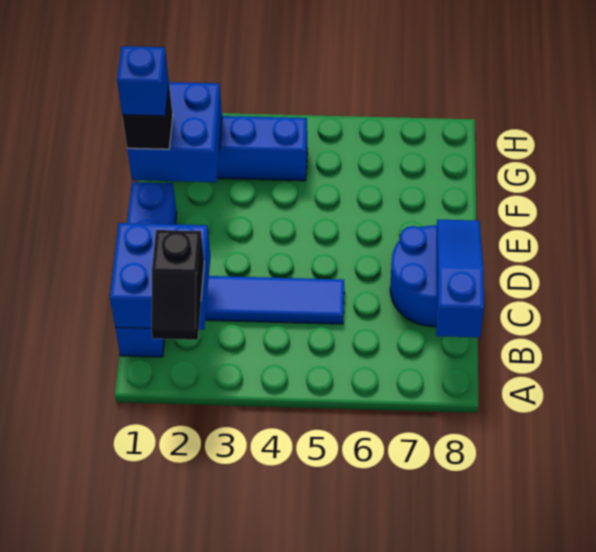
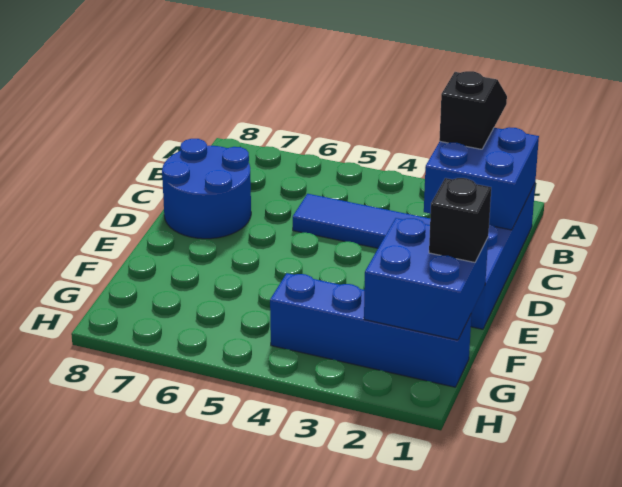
blue 1x3 slope [436,220,484,337] -> none
blue 1x1 brick [117,46,169,116] -> none

